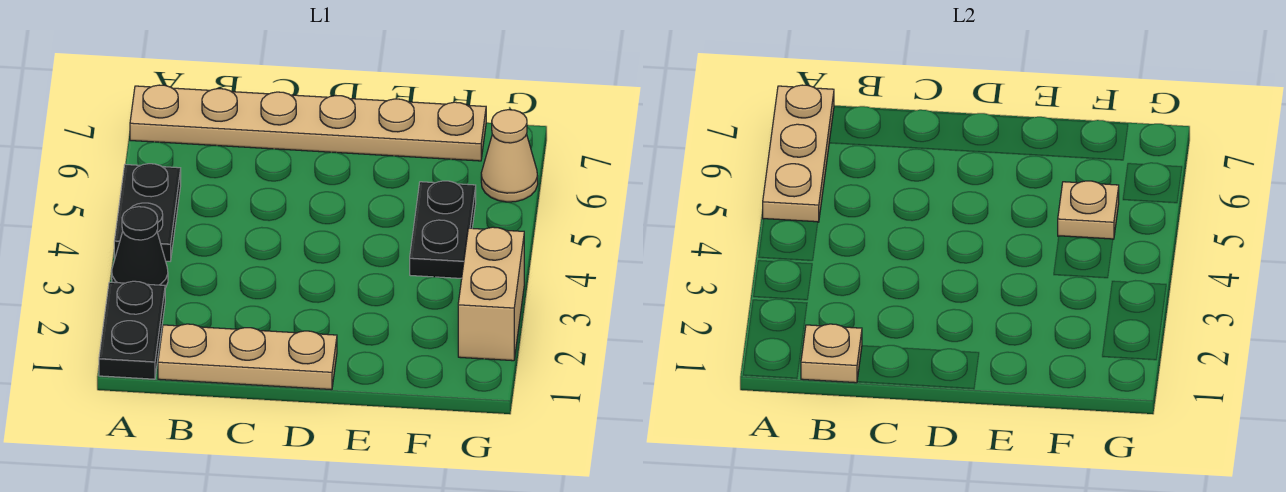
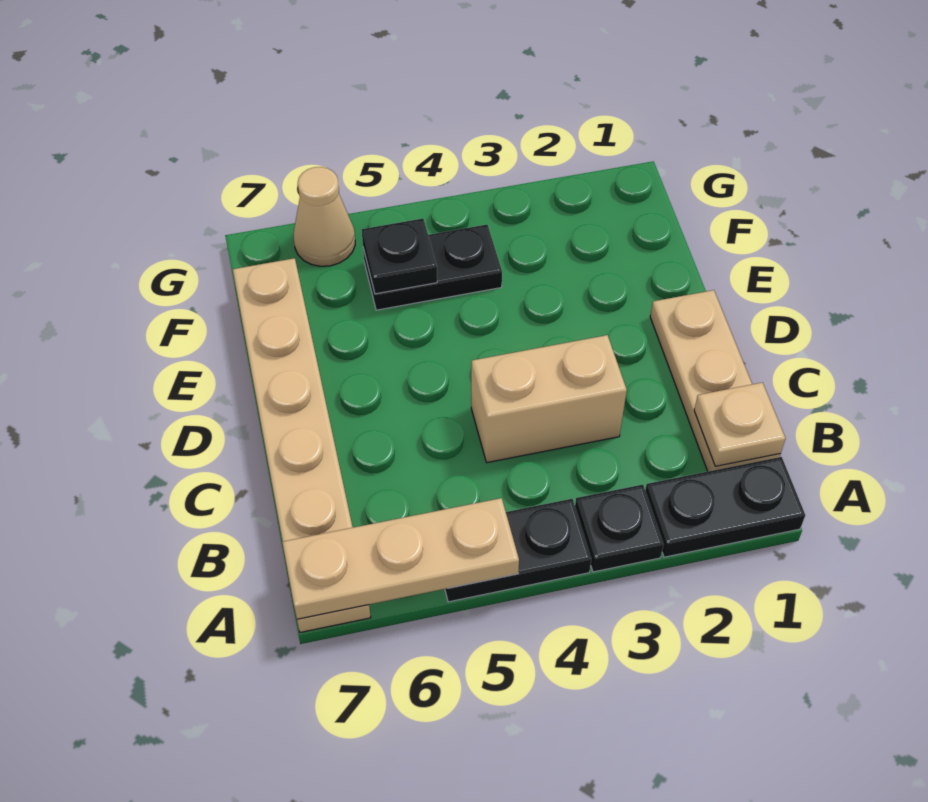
black 1x1 cone [112,207,168,288] -> black 1x1 plate [575,485,664,572]
tan 1x1 plate [1058,181,1119,239] -> black 1x1 plate [362,219,437,294]
tan 1x2 brick [458,227,524,361] -> tan 1x2 brick moved to [471,335,627,463]

